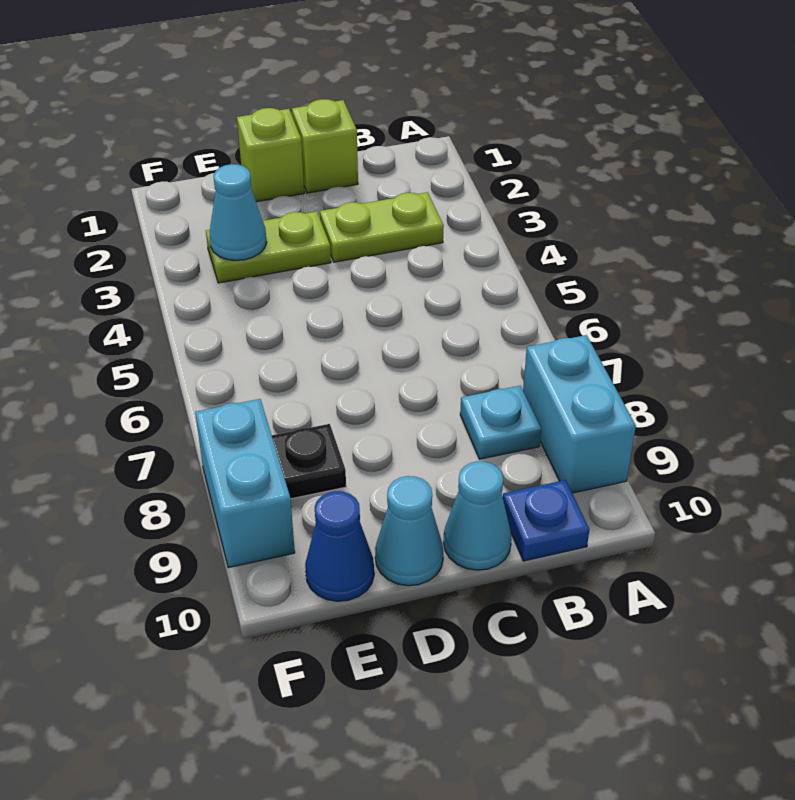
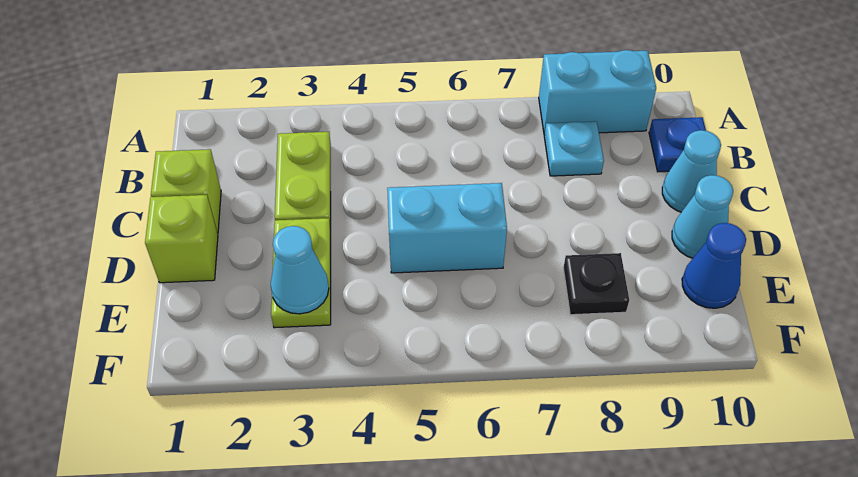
cyan 1x2 brick [195,399,295,568] -> cyan 1x2 brick moved to [387,183,507,273]

